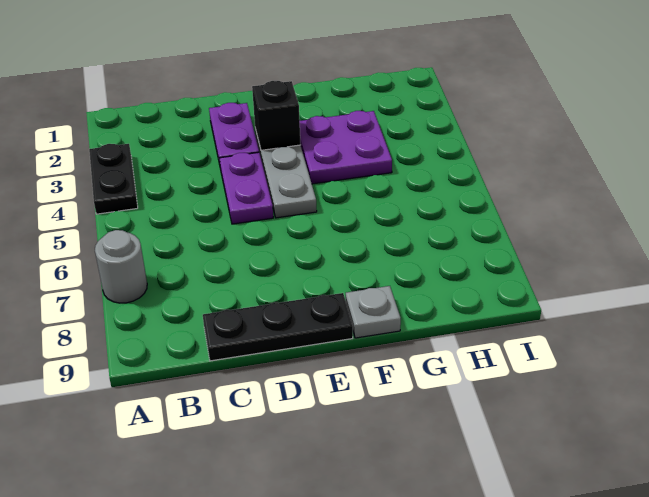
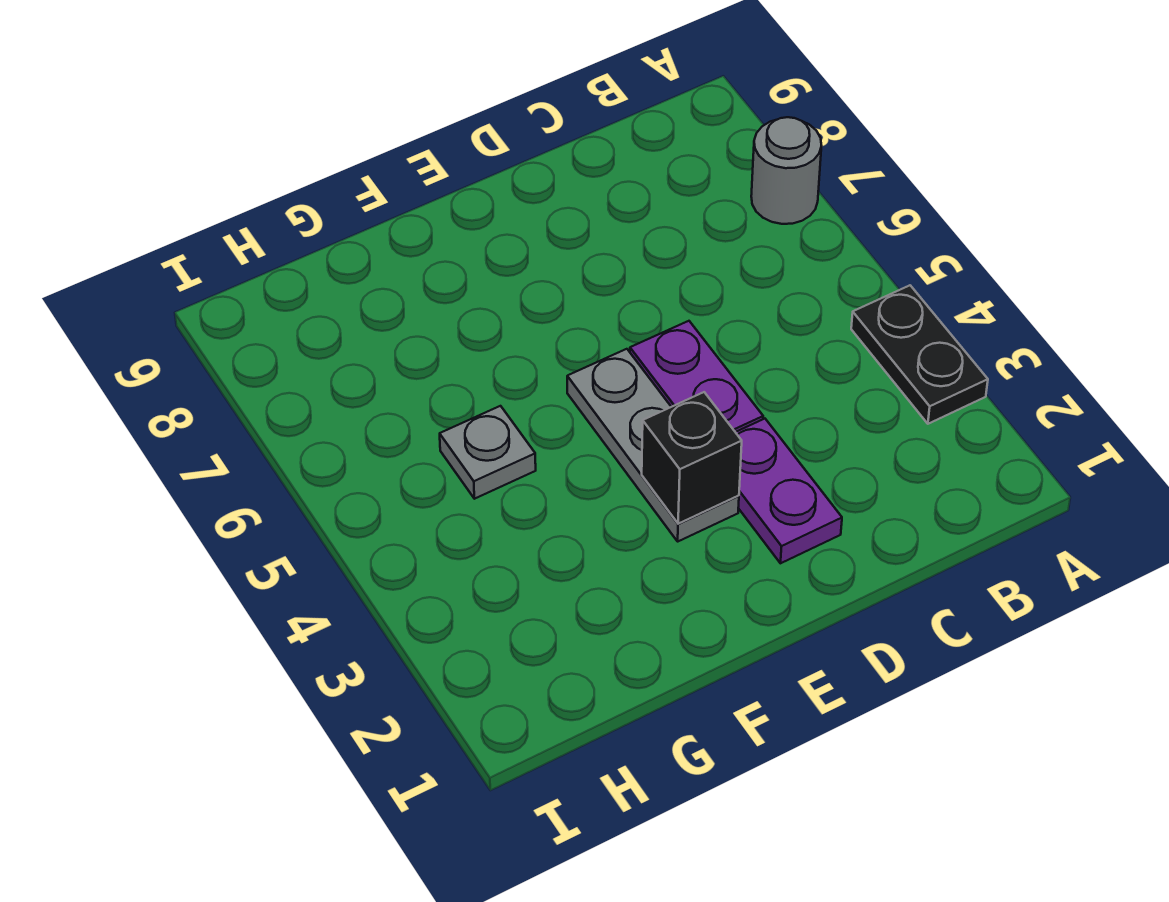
black 1x3 plate [203,293,353,361] -> none
purple 2x2 plate [300,111,392,184] -> none
grey 1x1 plate [346,286,401,338] -> grey 1x1 plate moved to [440,406,536,499]

